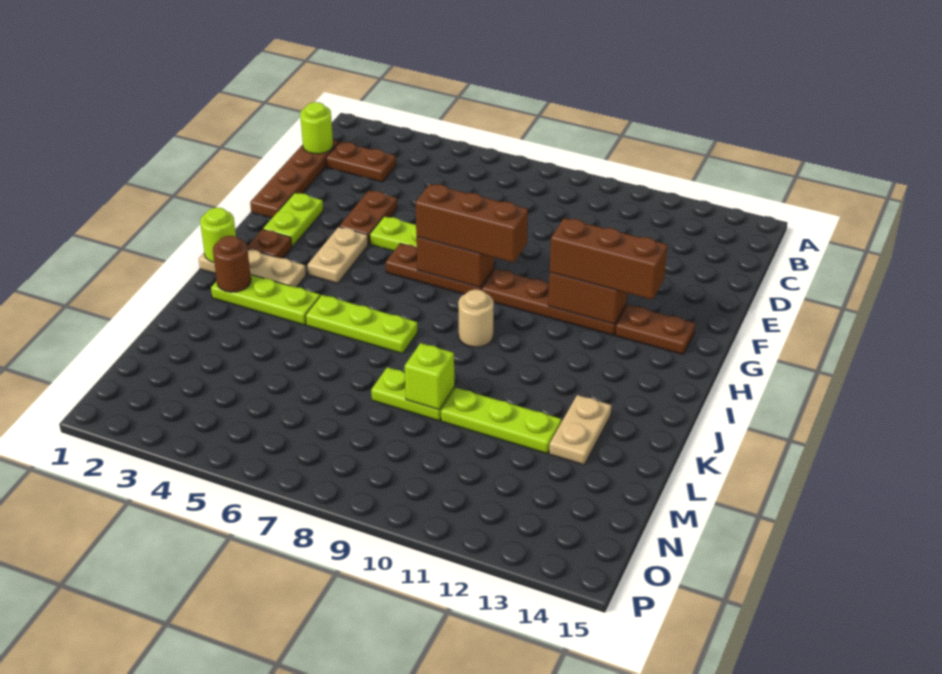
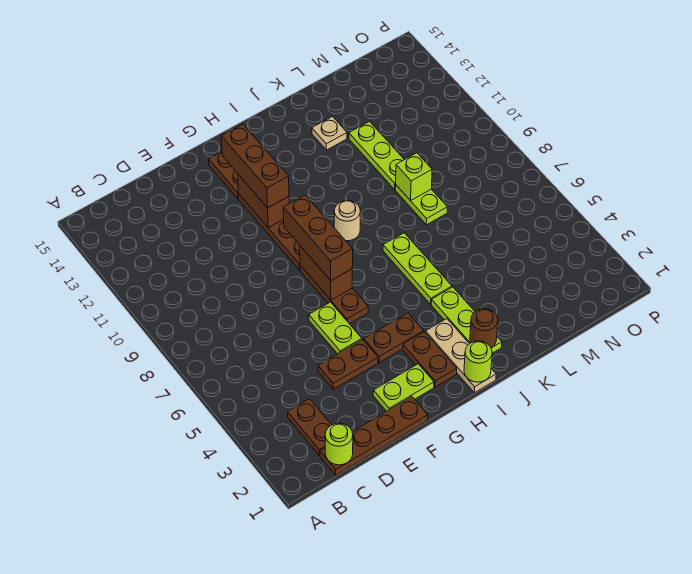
tan 1x2 plate [307,227,368,283] -> brown 1x2 plate [364,313,424,362]
brown 1x1 plate [247,229,292,258] -> brown 1x2 plate [403,332,457,387]
tan 1x2 plate [549,395,611,465] -> tan 1x1 plate [312,117,347,150]

